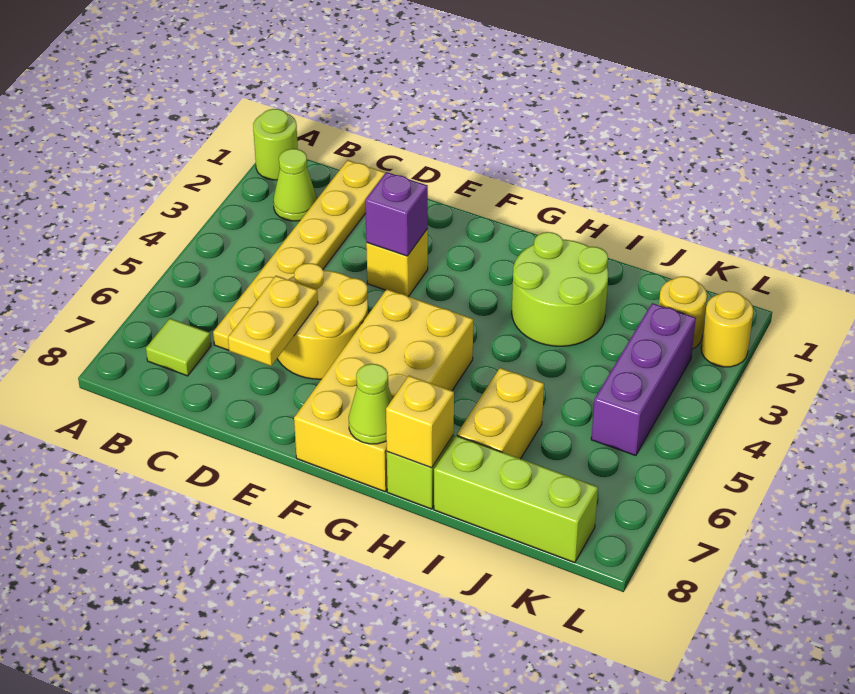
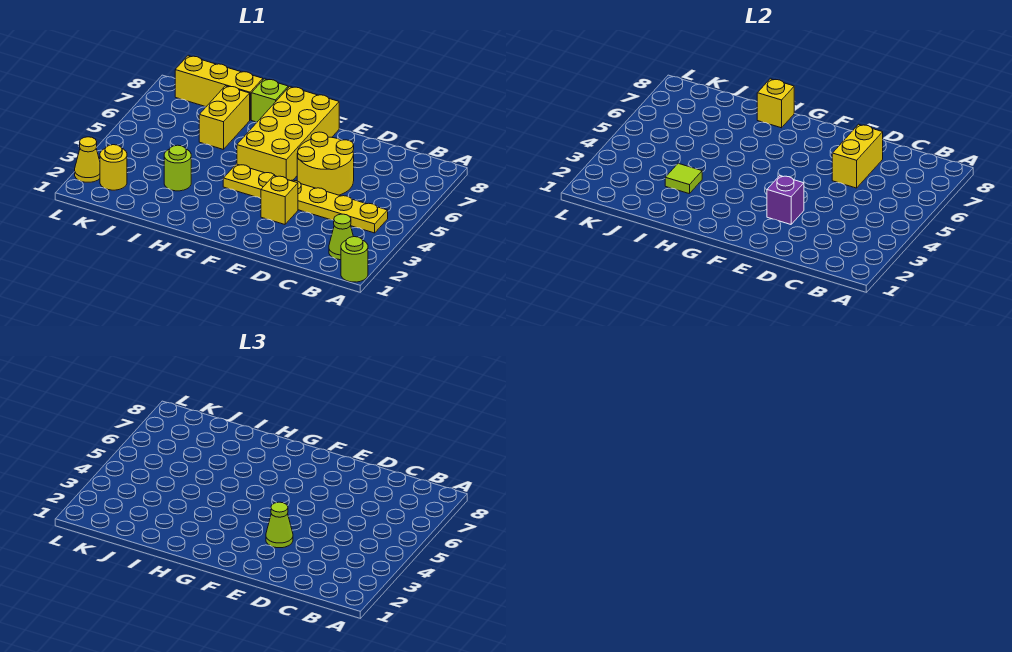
lime 1x1 tile [146,319,211,376] -> lime 1x1 tile moved to [665,163,702,194]
yellow 1x6 plate [213,160,386,350] -> yellow 1x6 plate turned to [223,164,388,233]
yellow 1x2 plate [228,276,318,366] -> yellow 1x2 brick [832,124,883,188]
lime 1x1 cone [349,364,392,444] -> lime 1x1 cone moved to [266,502,293,548]
lime 2x2 round brick [512,232,608,346] -> lime 1x1 round brick [164,145,191,191]
lime 1x3 brick [434,436,598,563] -> yellow 1x3 brick [175,56,263,120]
purple 1x3 brick [591,303,696,456] -> none
yellow 1x1 round brick [701,291,753,367] -> yellow 1x1 cone [75,137,100,182]

